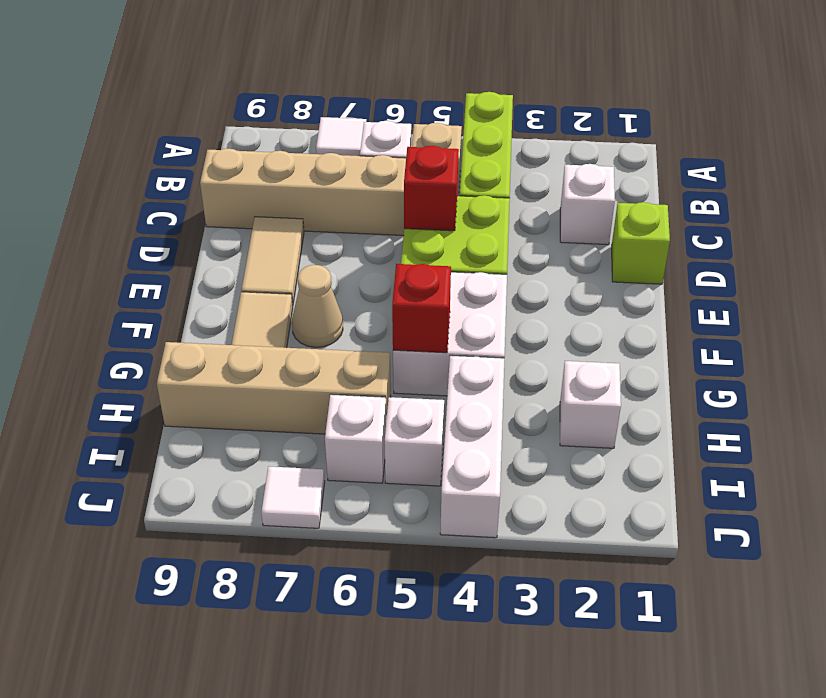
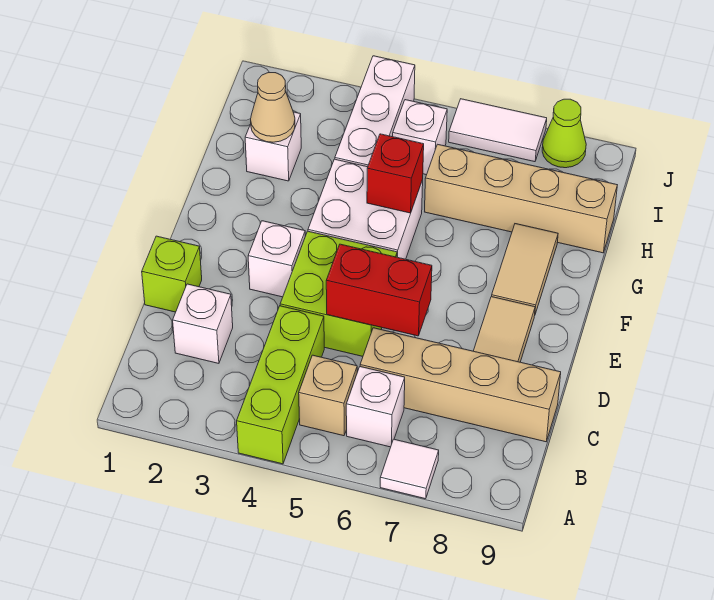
red 1x1 brick [404,146,459,231] -> red 1x2 brick [326,244,432,336]
tan 1x1 cone [292,265,343,347] -> tan 1x1 cone moved to [251,73,295,142]
white 1x1 brick [325,394,386,483] -> white 1x1 brick moved to [248,221,305,297]
white 1x1 tile [261,466,325,528] -> white 1x2 tile [449,99,547,162]
none -> lime 1x1 cone [542,99,586,168]

